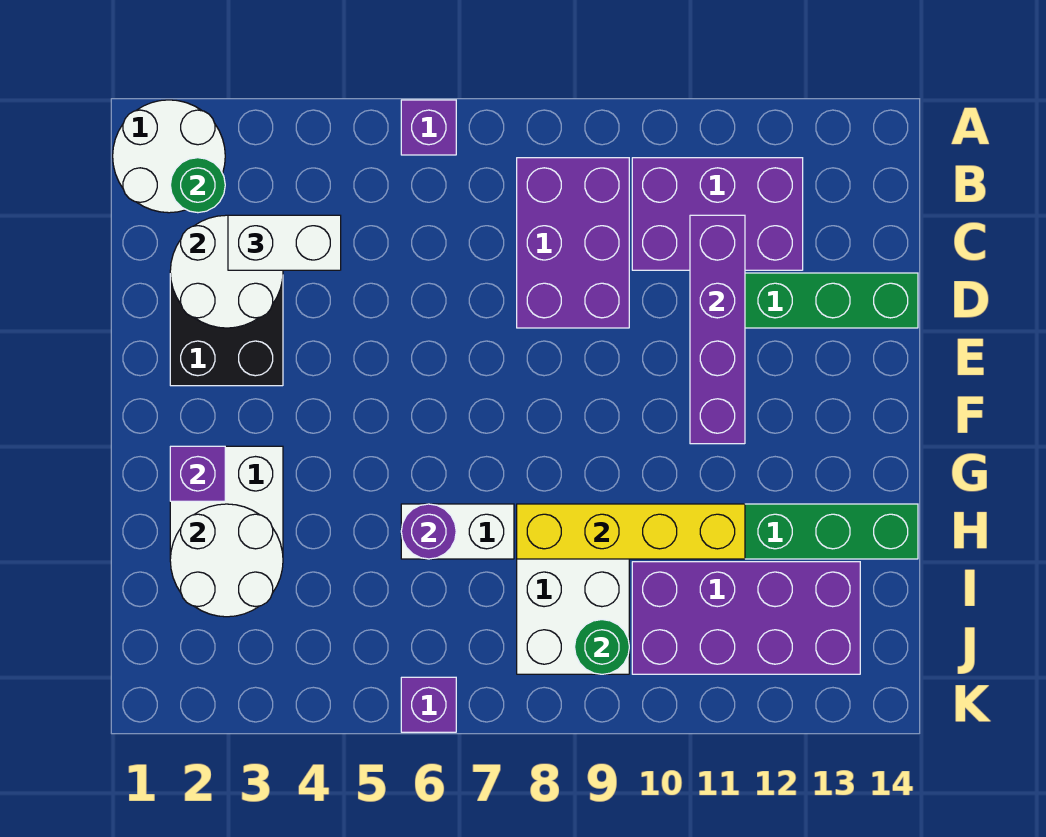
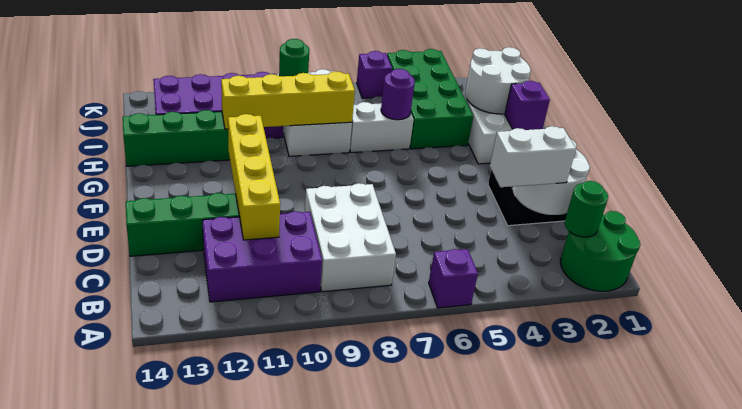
white 2x2 round brick [113,100,225,213] -> green 2x2 round brick [560,211,641,291]
purple 2x3 brick [517,158,629,328] -> white 2x3 brick [305,183,396,292]
purple 1x4 brick [690,215,745,444] -> yellow 1x4 brick [228,114,280,240]
none -> green 2x4 brick [387,49,473,149]

